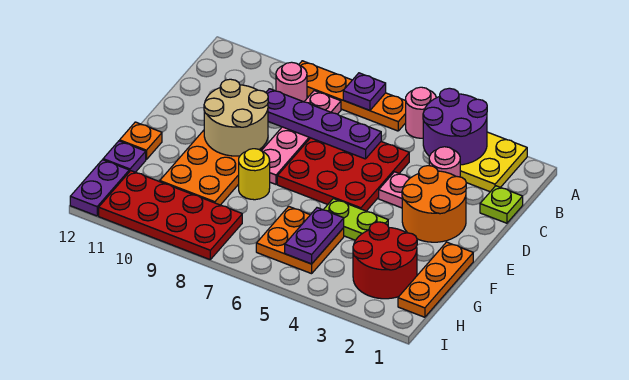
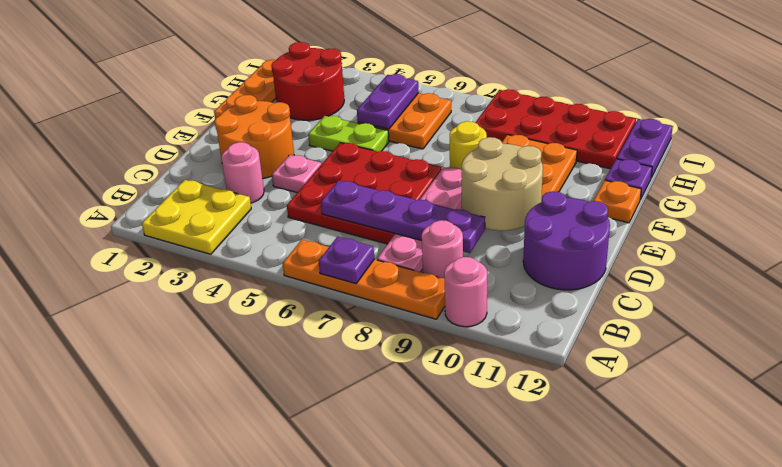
purple 2x2 round brick [423,88,487,165] -> purple 2x2 round brick moved to [523,191,610,290]
pink 1x1 round brick [406,87,436,138] -> pink 1x1 round brick moved to [444,257,487,327]
lime 1x1 plate [480,186,523,223] -> none

